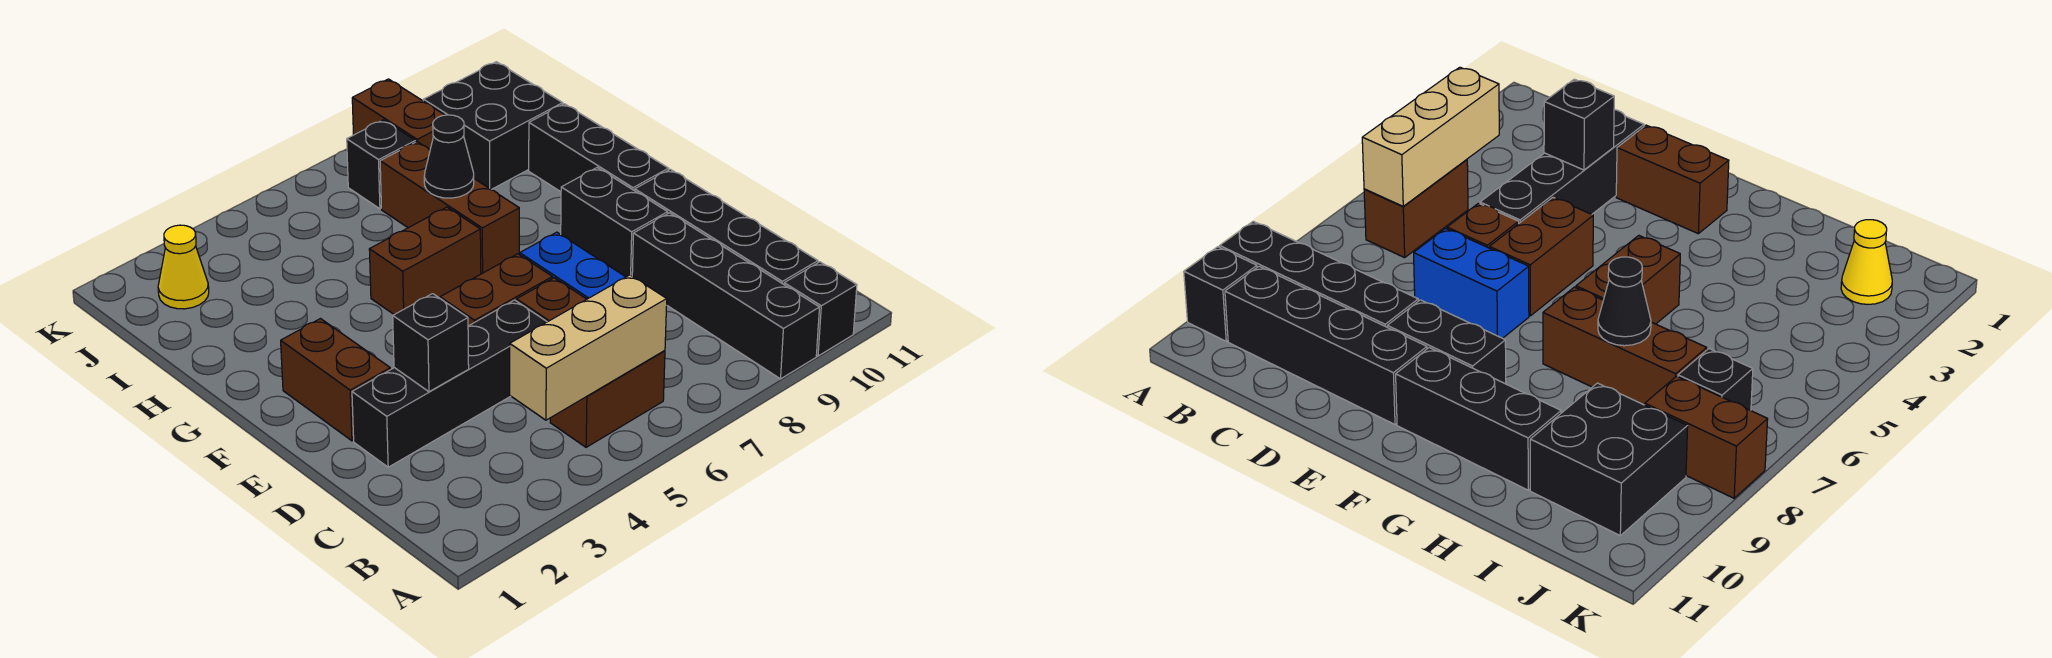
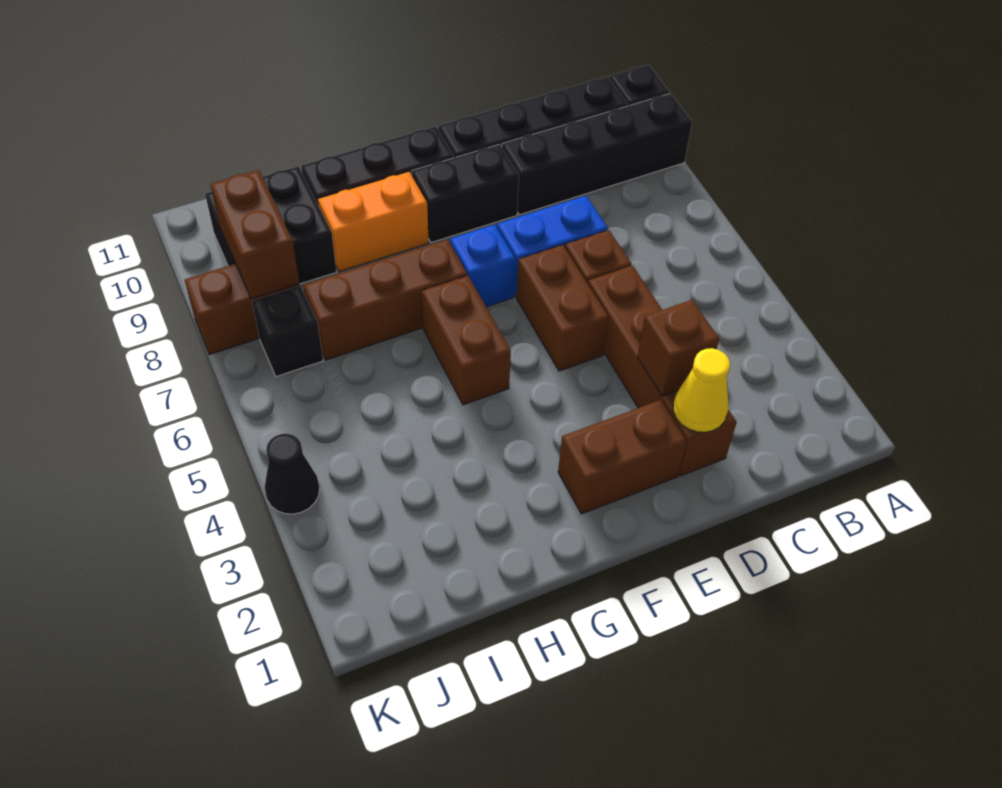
tan 1x3 brick [510,275,667,420] -> none
brown 1x2 brick [550,351,665,447] -> brown 1x2 brick moved to [210,170,300,299]
black 1x4 brick [352,300,547,467] -> brown 1x4 brick [588,265,737,476]
black 1x1 brick [393,294,469,392] -> brown 1x1 brick [637,300,719,396]
none -> blue 1x1 brick [450,225,515,307]
none -> orange 1x2 brick [318,172,429,272]
black 1x1 cone [424,115,474,198] -> black 1x1 cone moved to [265,434,320,514]
yellow 1x1 cone [158,225,209,309] -> yellow 1x1 cone moved to [673,348,730,432]

